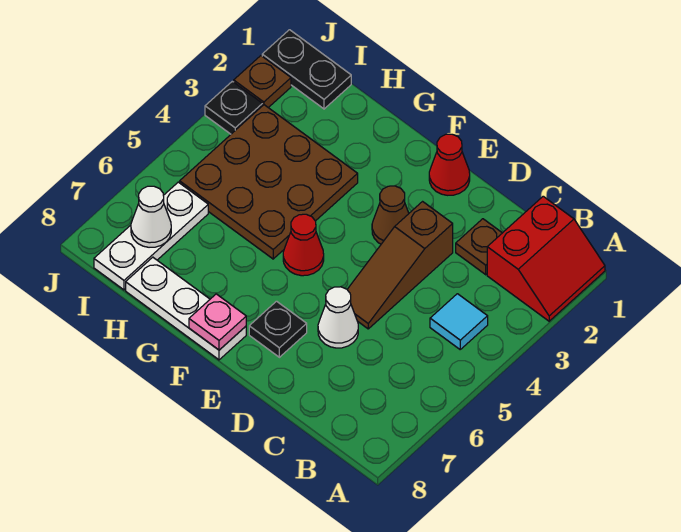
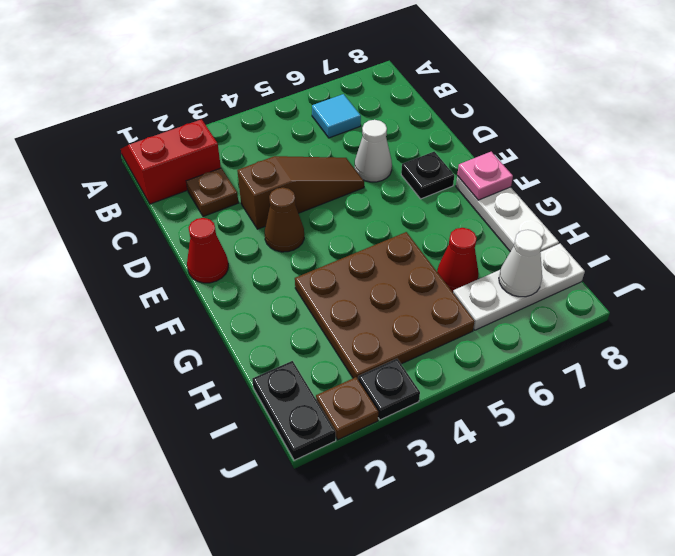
cyan 1x1 tile [430,294,488,349] -> cyan 1x1 tile moved to [312,94,361,138]
red 1x1 cone [283,214,324,276] -> red 1x1 cone moved to [437,228,479,292]

